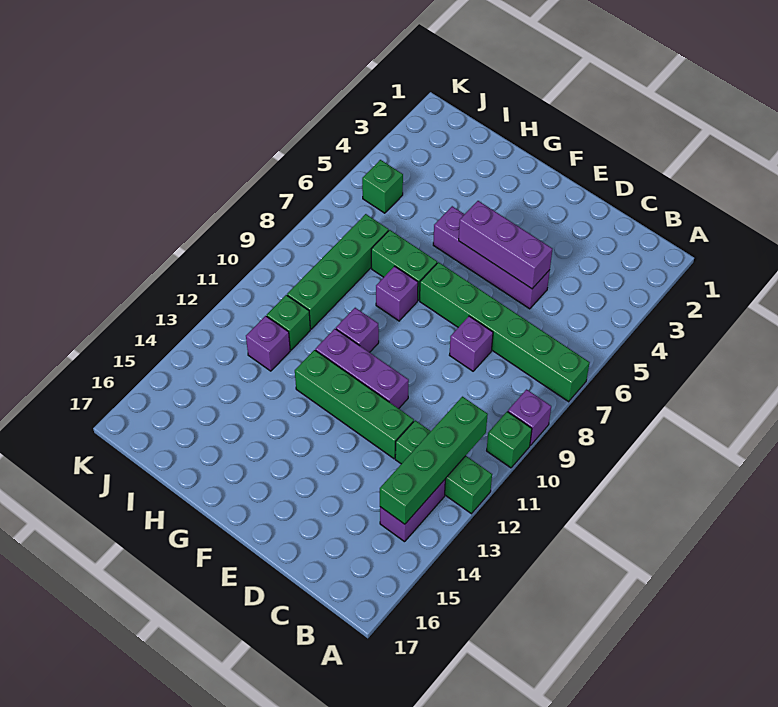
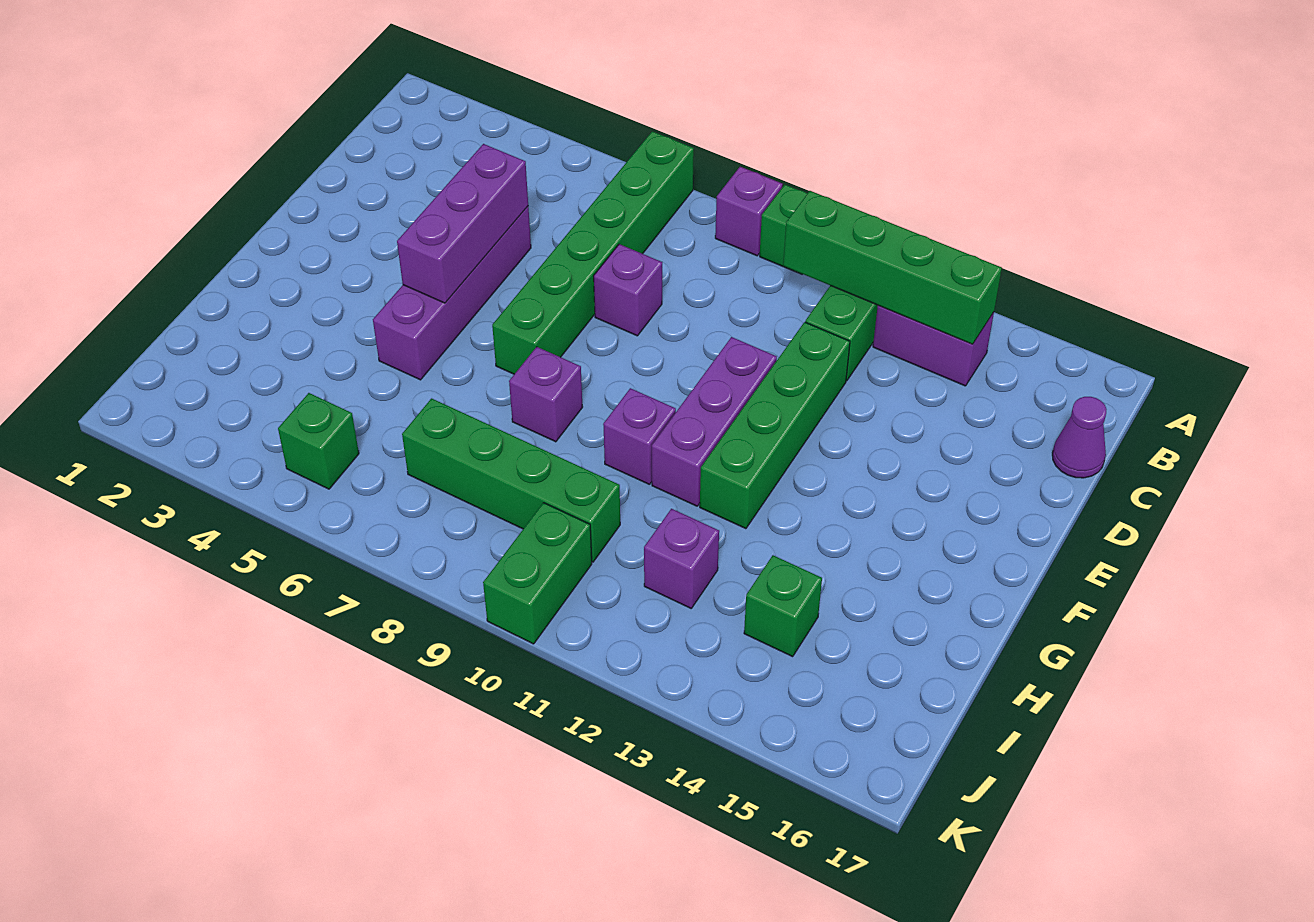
none -> purple 1x1 cone [1052,397,1107,478]
green 1x2 brick [371,230,437,300] -> green 1x2 brick moved to [483,503,592,644]
green 1x1 brick [267,295,310,350] -> green 1x1 brick moved to [744,555,822,657]

